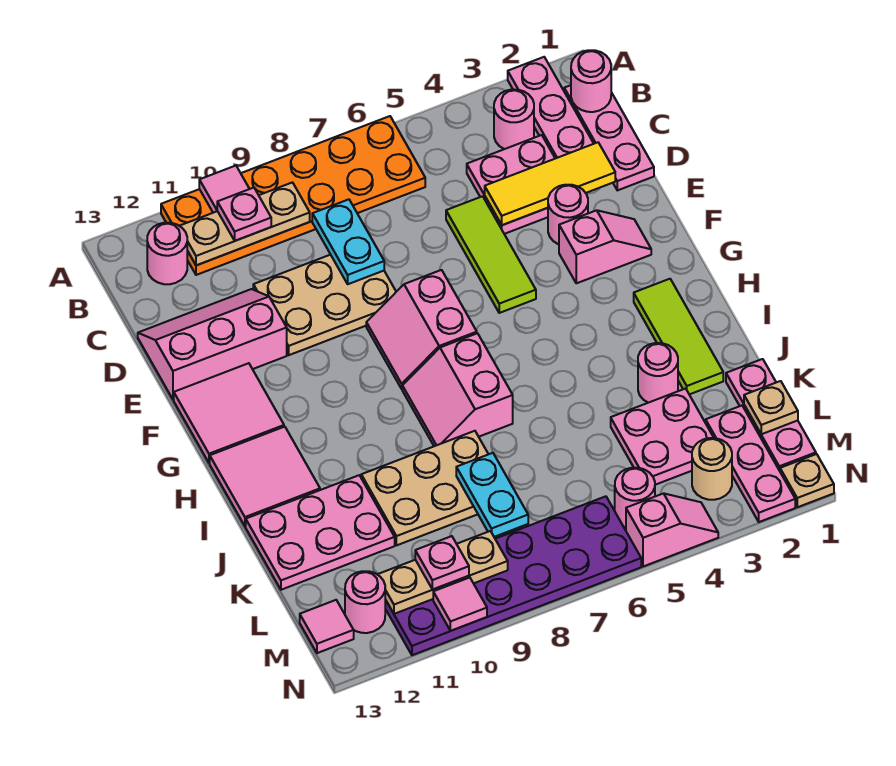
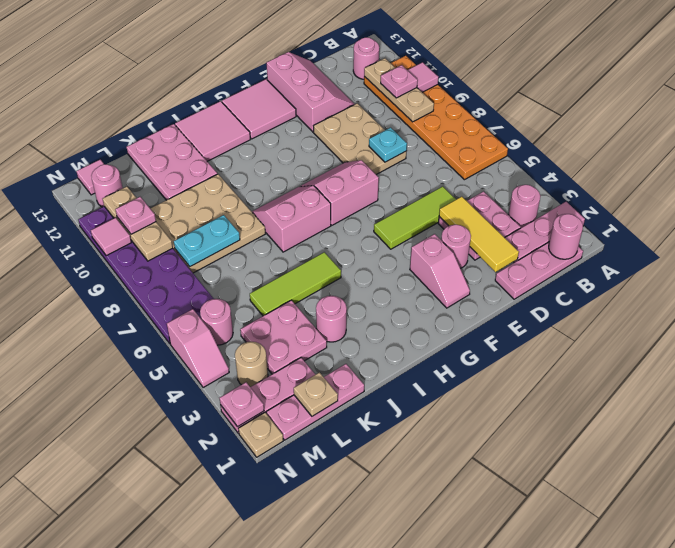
cyan 1x2 plate [312,199,384,284] -> cyan 1x1 plate [369,128,407,162]
lime 1x3 tile [634,279,723,394] -> lime 1x3 tile moved to [250,252,341,316]
tan 2x3 plate [361,431,488,545] -> tan 3x3 plate [150,174,265,273]
none -> pink 1x1 plate [220,382,264,427]

